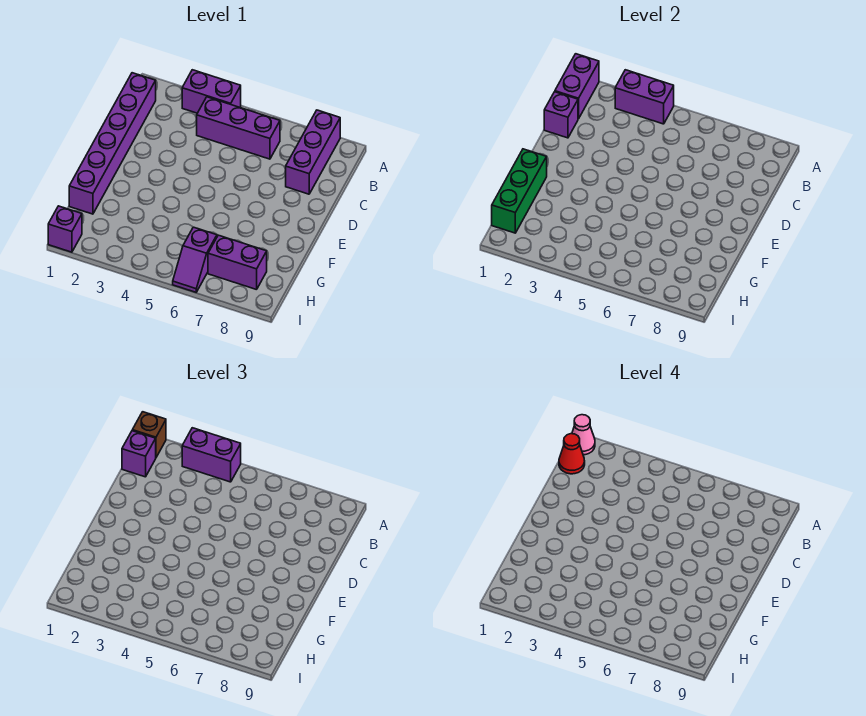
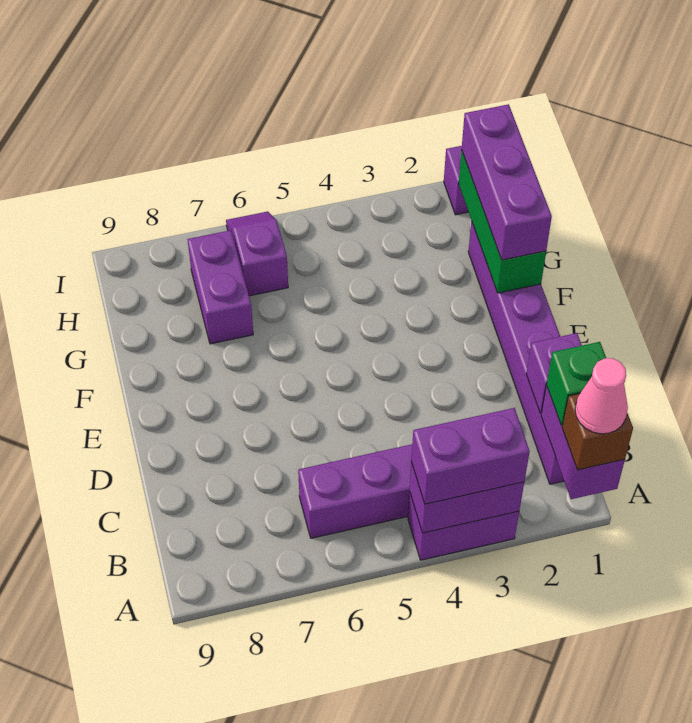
purple 1x3 brick [286,110,340,194] -> purple 1x3 brick moved to [462,104,552,260]
purple 1x1 brick [122,431,156,477] -> green 1x1 brick [547,342,606,425]
red 1x1 cone [559,434,585,474] -> none
purple 1x2 brick [208,235,267,290] -> purple 1x2 brick turned to [187,230,253,344]

